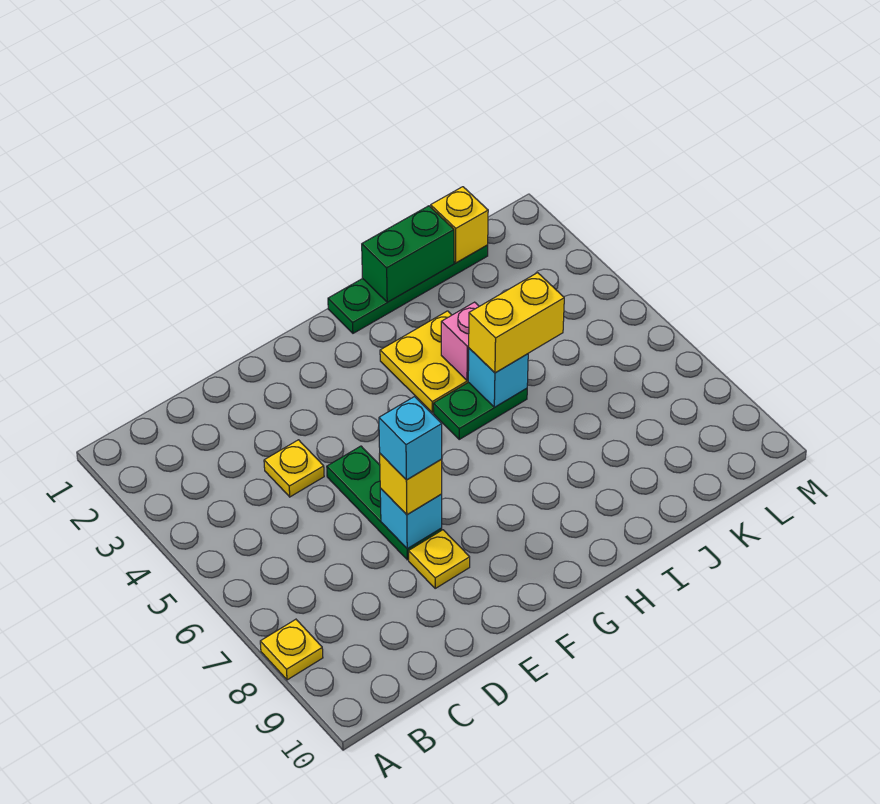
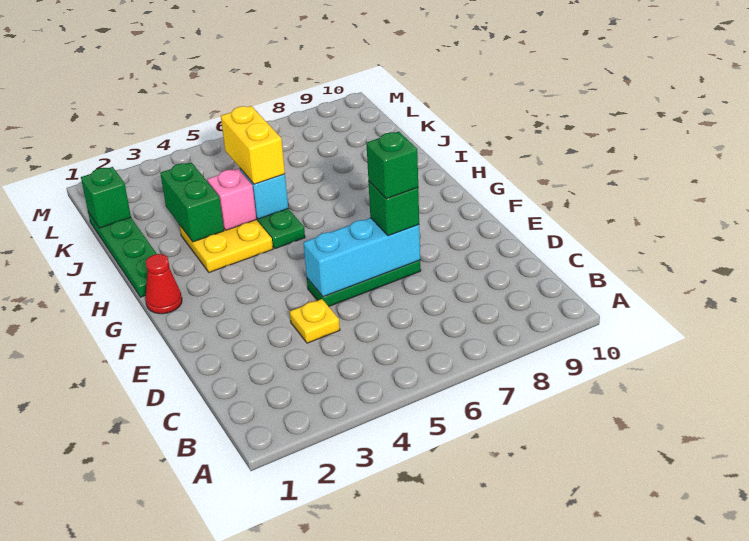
yellow 1x1 plate [260,619,323,680] -> none
cyan 1x1 brick [380,488,442,549] -> cyan 1x3 brick [303,218,420,297]
yellow 1x1 brick [380,454,442,515] -> green 1x1 brick [368,181,419,236]
cyan 1x1 brick [379,397,442,480] -> green 1x1 brick [366,132,418,199]
yellow 1x1 plate [409,530,470,588] -> none
none -> red 1x1 cone [145,254,182,314]
green 1x2 brick [362,206,454,302] -> green 1x2 brick moved to [160,162,224,242]
yellow 1x1 brick [431,187,488,263] -> green 1x1 brick [81,167,131,228]

